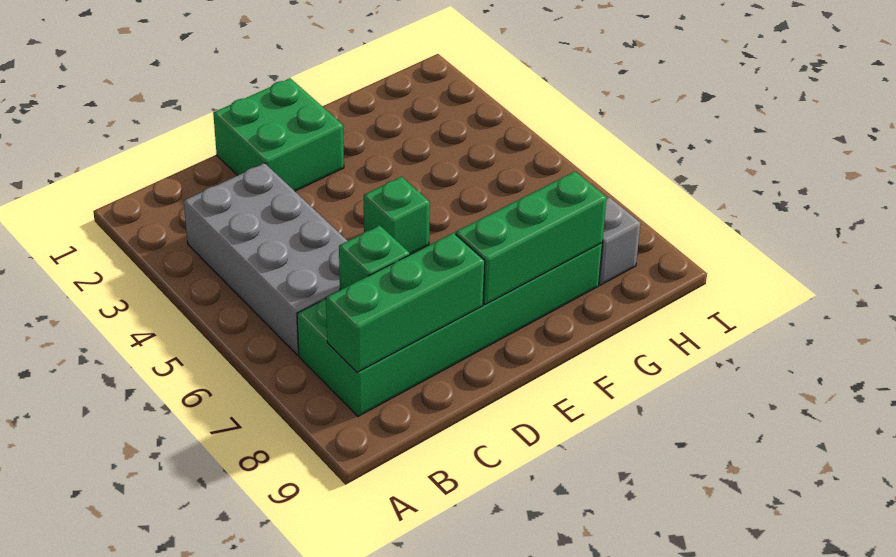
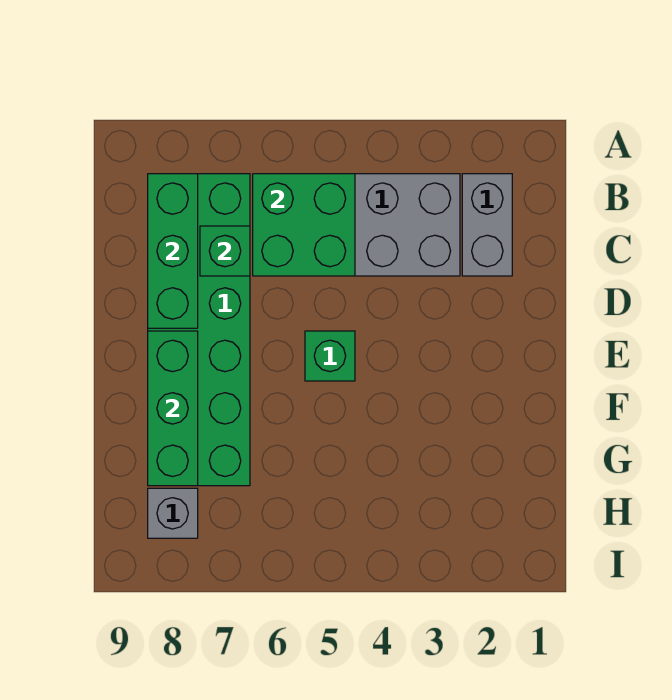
none -> grey 1x2 brick [462,174,512,276]
green 2x2 brick [213,78,344,191] -> green 2x2 brick moved to [253,174,355,276]

